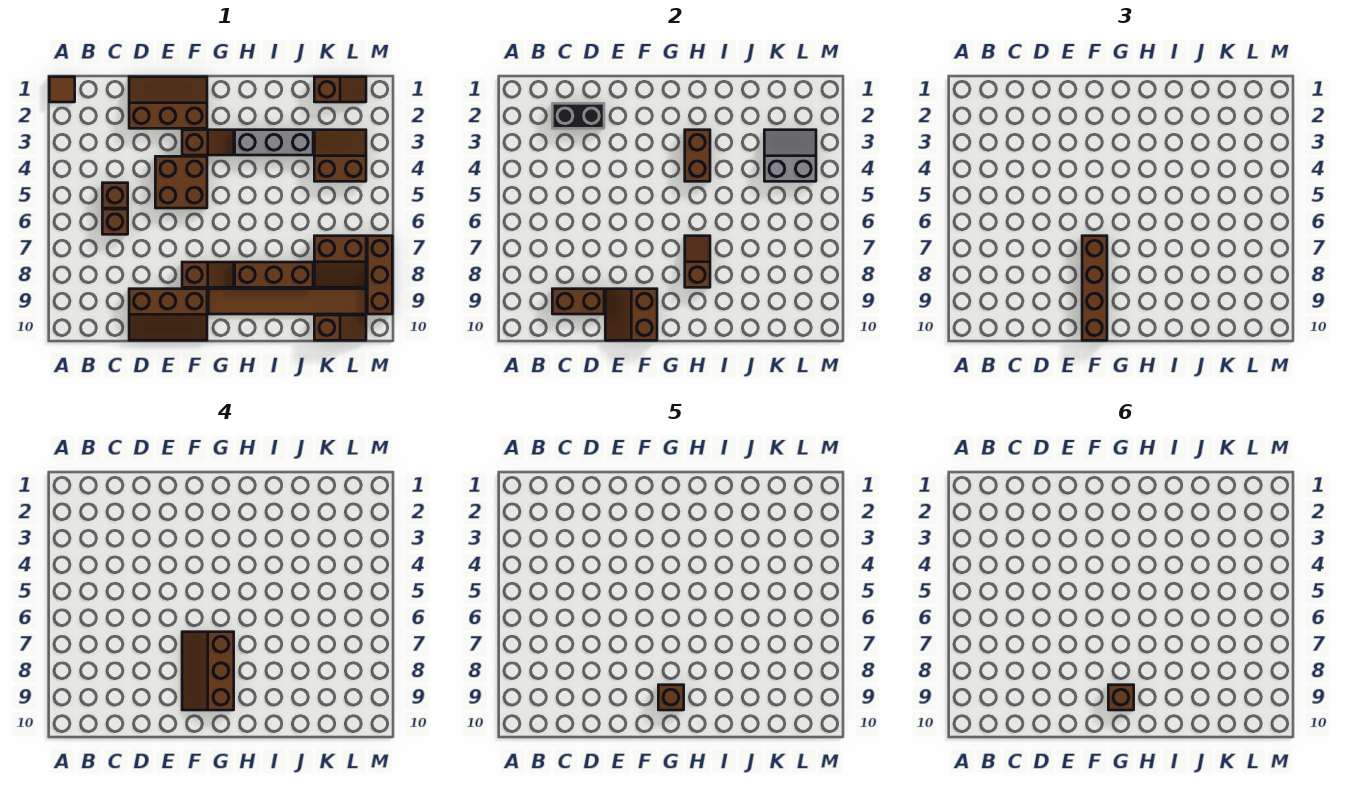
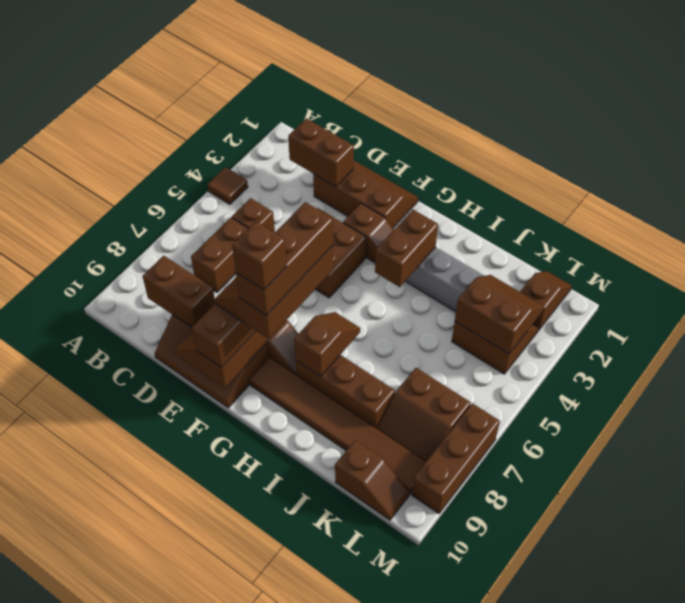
brown 1x1 tile [49,77,75,102] -> brown 1x1 tile moved to [208,167,248,204]
black 1x2 brick [552,103,604,128] -> brown 1x2 brick [288,118,354,187]
brown 1x1 brick [102,209,128,234] -> brown 1x2 brick [191,218,249,292]
brown 1x1 brick [658,685,684,710] -> brown 1x3 brick [236,202,333,315]
brown 1x2 slope [314,77,366,102] -> brown 1x2 slope turned to [520,271,572,330]
grey 2x2 slope [764,130,816,181] -> brown 2x2 slope [455,275,544,354]

